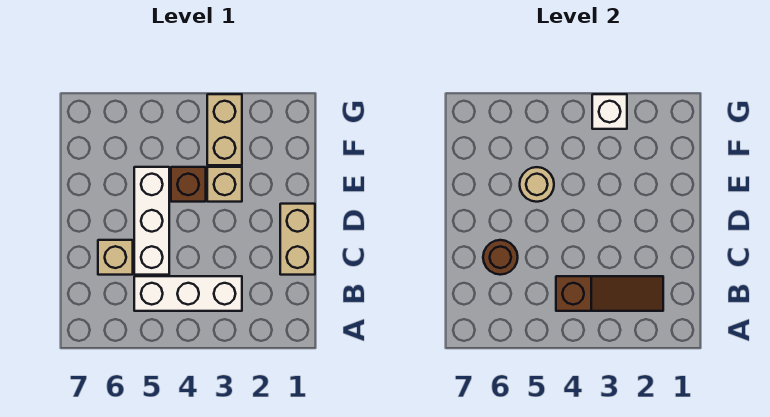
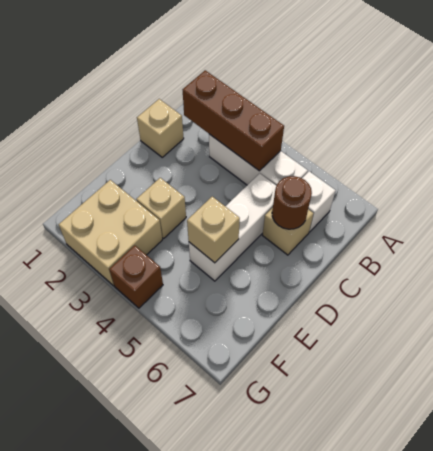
brown 1x3 slope [556,276,663,311] -> brown 1x3 brick [183,70,284,171]
tan 1x2 brick [280,204,315,275] -> tan 1x1 brick [137,99,184,157]
brown 1x1 brick [171,167,206,202] -> brown 1x1 brick moved to [109,246,163,308]
tan 1x1 round brick [520,167,554,202] -> tan 1x1 brick [187,197,240,263]
tan 1x2 brick [207,94,242,165] -> tan 2x2 brick [59,180,162,286]
white 1x1 brick [592,94,627,129] -> white 1x1 brick moved to [302,171,336,232]

